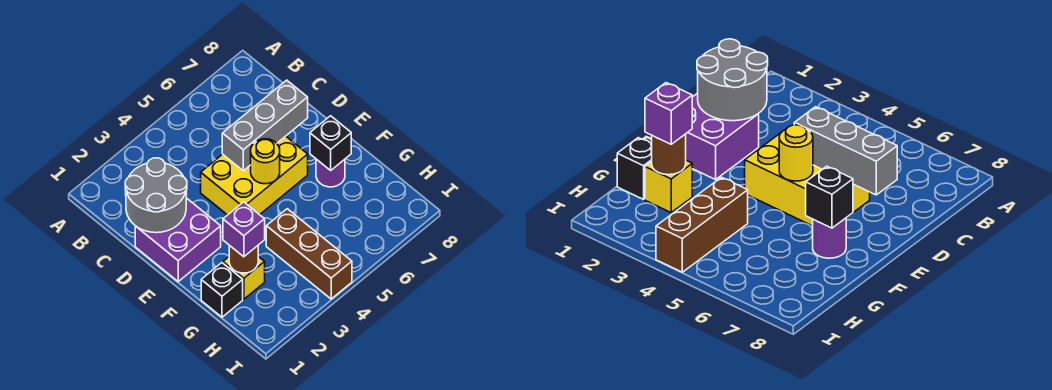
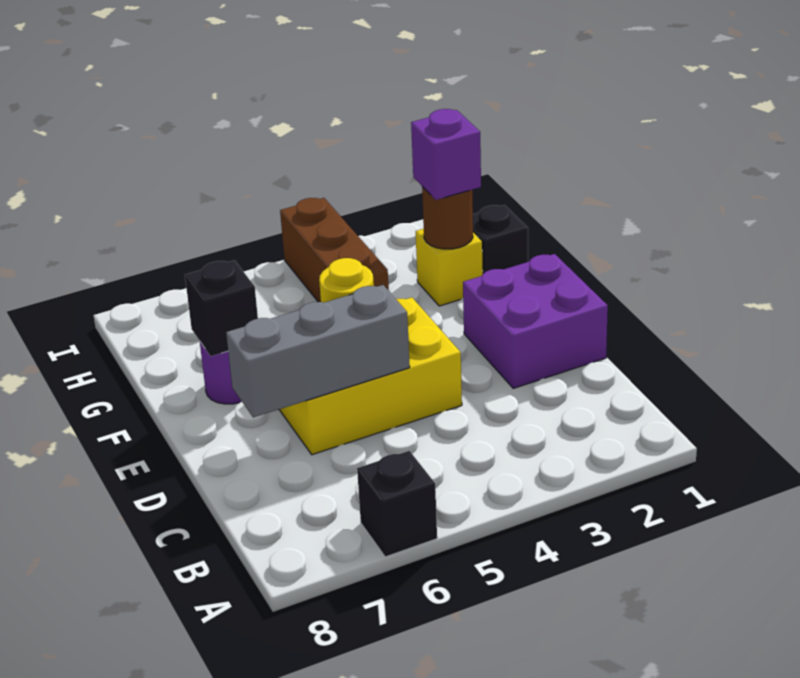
none -> black 1x1 brick [357,451,437,557]
grey 2x2 round brick [125,158,187,233] -> none

